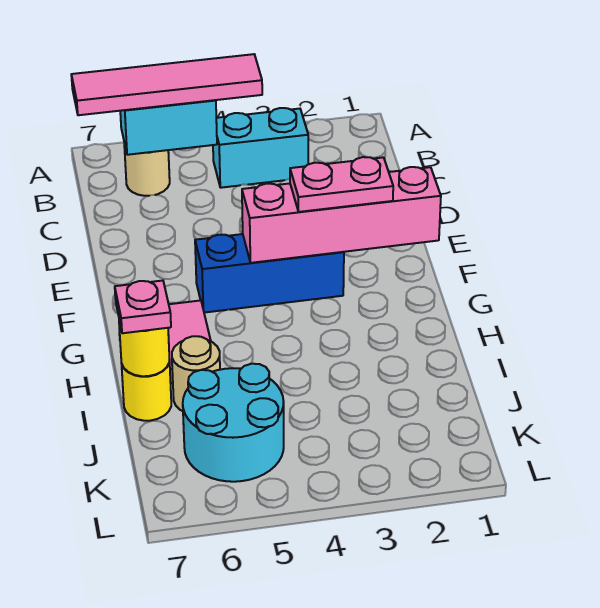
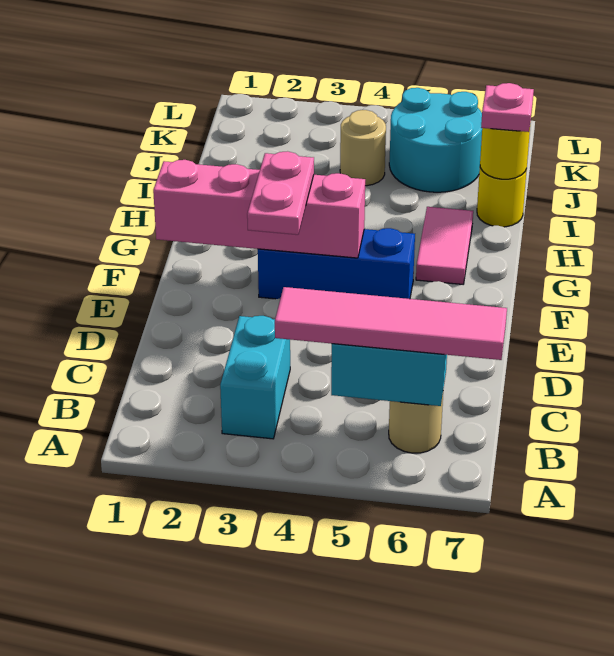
cyan 1x2 brick [213,108,308,188] -> cyan 1x2 brick turned to [220,316,290,439]
pink 1x2 plate [290,157,393,212] -> pink 1x2 plate turned to [247,151,314,235]
tan 1x1 round brick [172,336,220,411] -> tan 1x1 round brick moved to [340,110,386,186]

